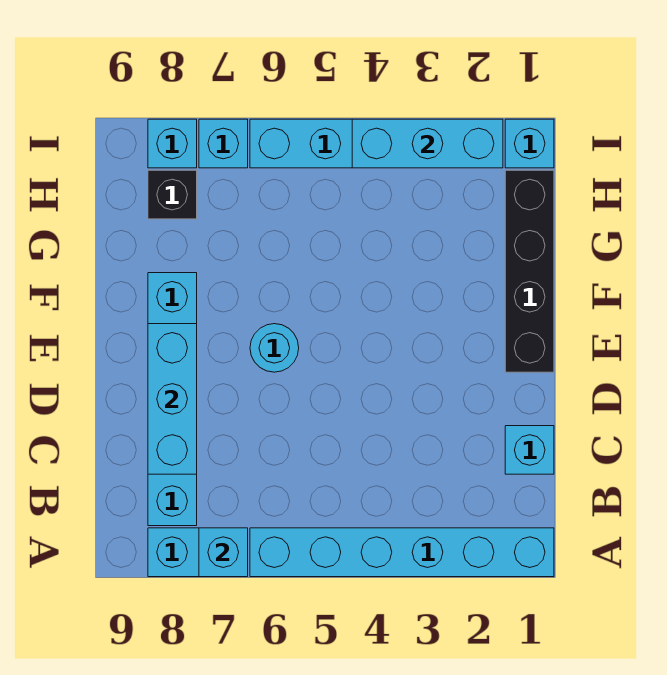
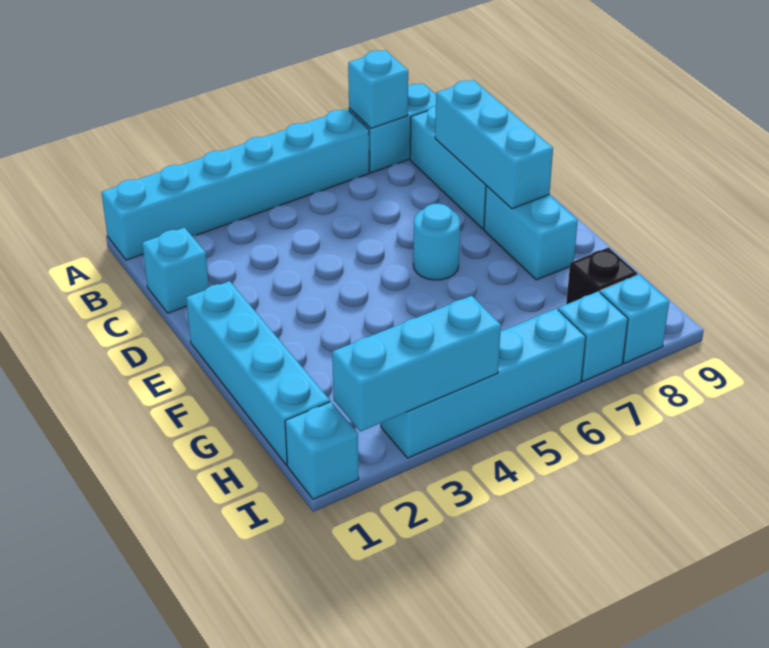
black 1x4 brick [505,170,554,372] -> cyan 1x4 brick [186,281,330,465]

